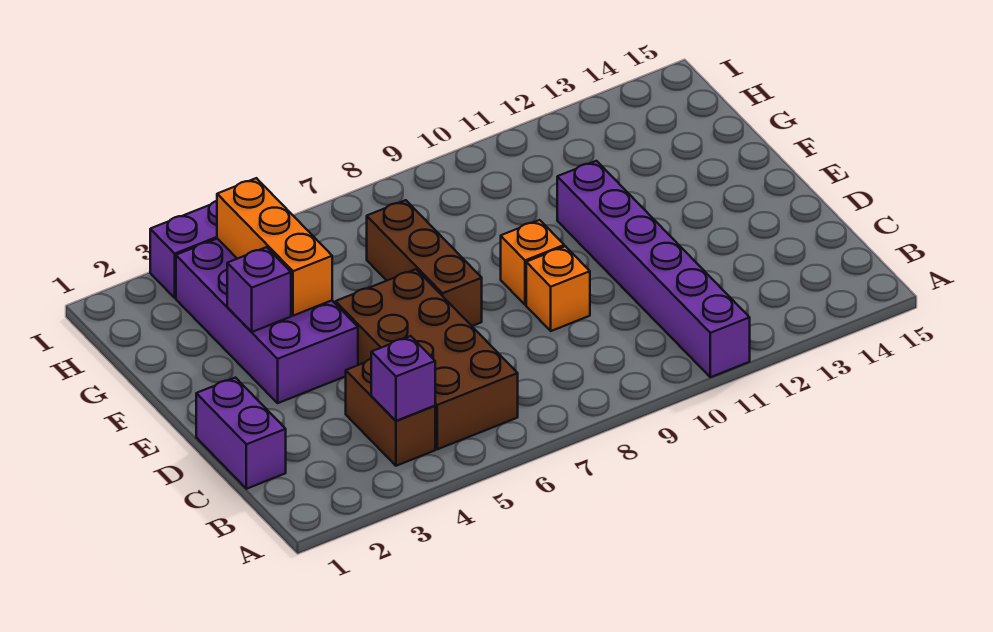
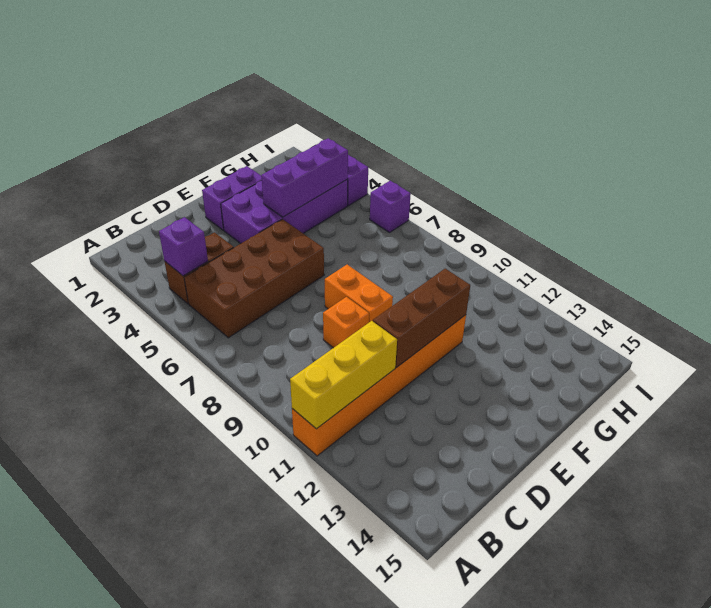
purple 1x6 brick [557,161,750,377] -> orange 1x6 brick [292,315,466,456]
none -> yellow 1x3 brick [290,321,397,429]
purple 1x2 brick [196,378,286,489] -> purple 1x2 brick moved to [202,166,262,230]
brown 1x3 brick [367,200,482,326] -> brown 1x3 brick moved to [373,269,470,367]
orange 1x1 brick [501,220,564,305] -> orange 1x2 brick [325,265,393,322]
purple 1x1 brick [227,247,291,332] -> purple 1x1 brick moved to [370,181,411,233]
orange 1x3 brick [217,178,332,316] -> purple 1x3 brick [261,138,348,217]

